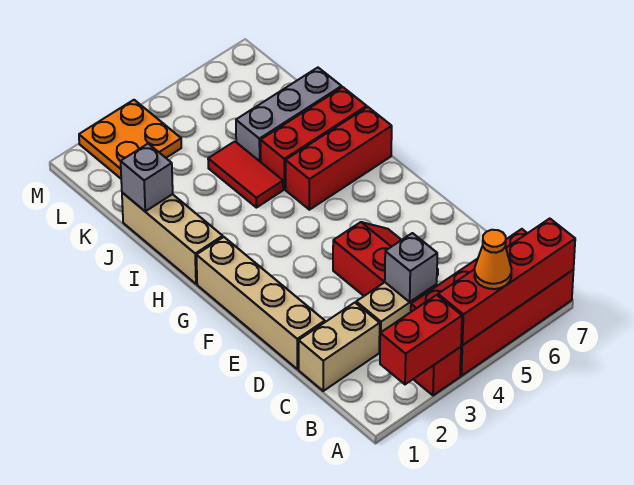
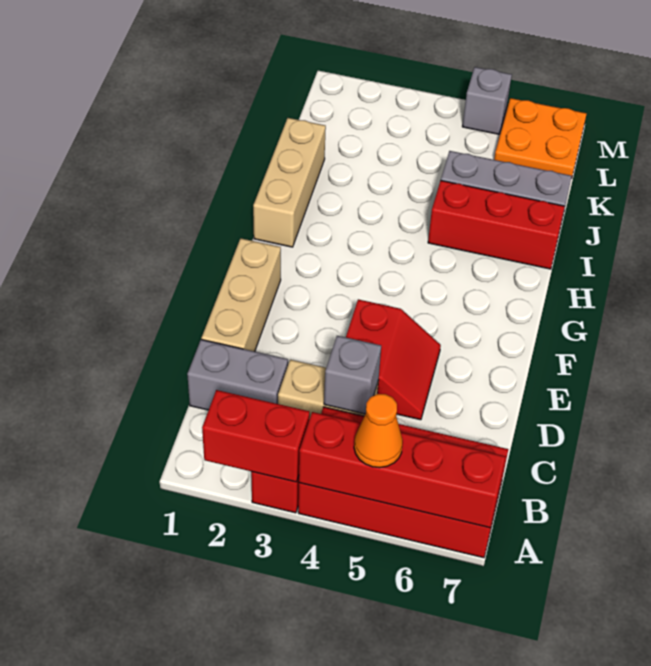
tan 1x2 brick [299,303,380,391] -> grey 1x2 brick [187,339,288,410]
tan 1x4 brick [196,237,325,369] -> tan 1x3 brick [201,238,281,352]
red 1x3 brick [286,107,392,210] -> none
red 1x2 tile [208,141,283,208] -> none
grey 1x1 brick [121,144,173,211] -> grey 1x1 brick moved to [462,67,512,134]
orange 2x2 plate [79,100,181,179] -> orange 2x2 plate moved to [494,98,587,178]

